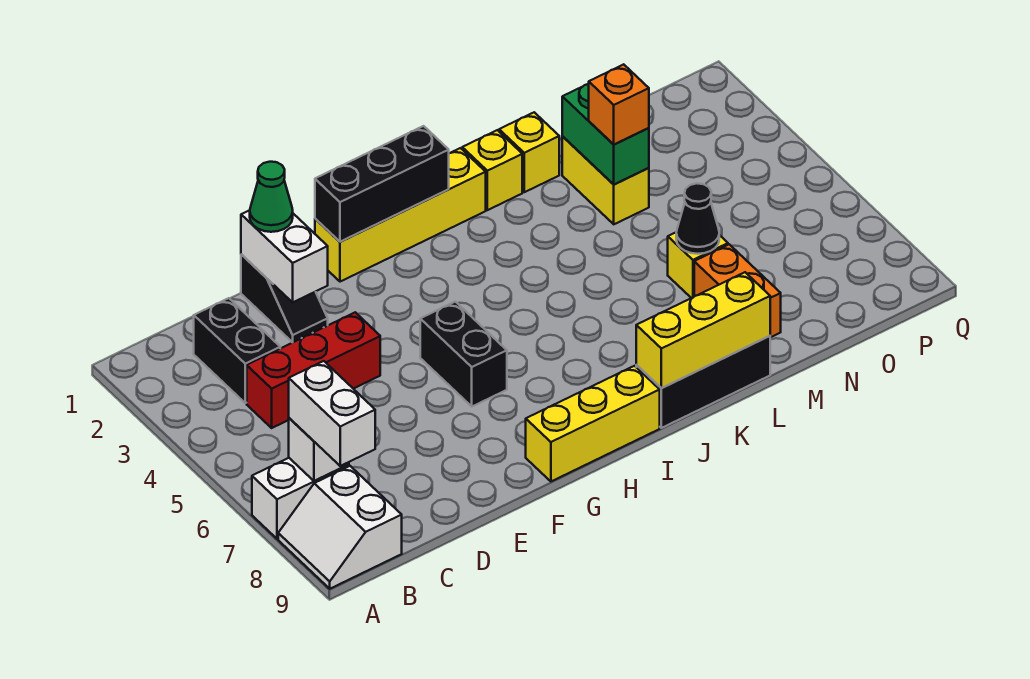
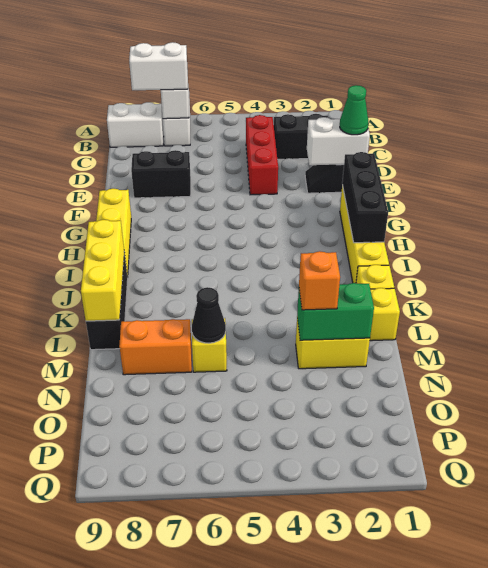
black 1x2 brick [420,302,507,406] -> black 1x2 brick moved to [131,150,191,198]

